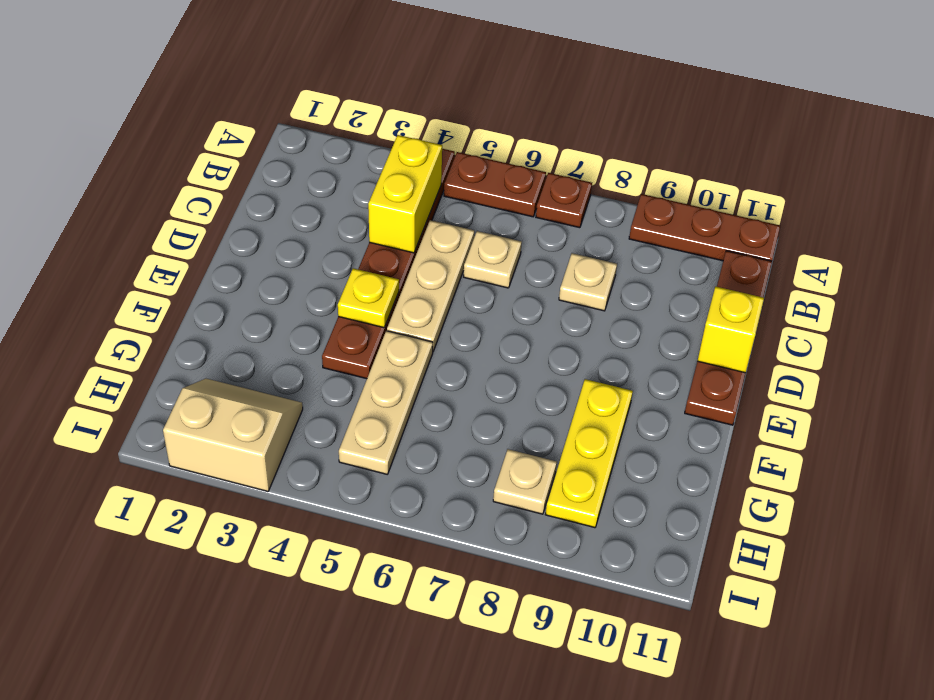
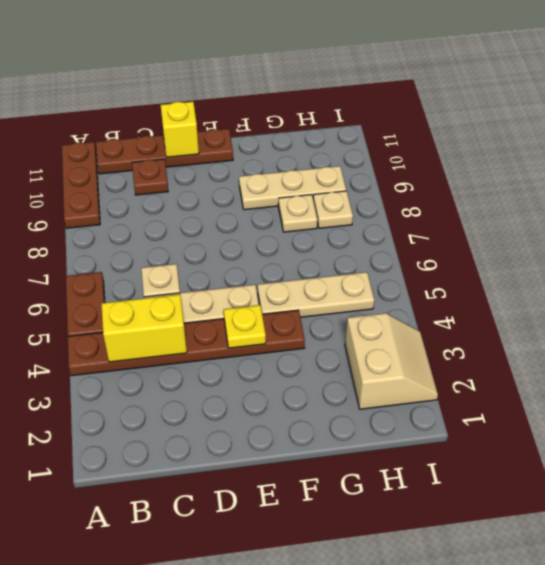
brown 1x1 plate [536,173,592,228] -> brown 1x1 plate moved to [132,159,168,195]
tan 1x1 plate [559,253,617,311] -> tan 1x1 plate moved to [278,195,317,232]
yellow 1x3 plate [545,379,633,528] -> tan 1x3 plate [239,166,346,210]
tan 2x2 slope [163,379,303,491] -> tan 2x2 slope turned to [345,313,438,409]

